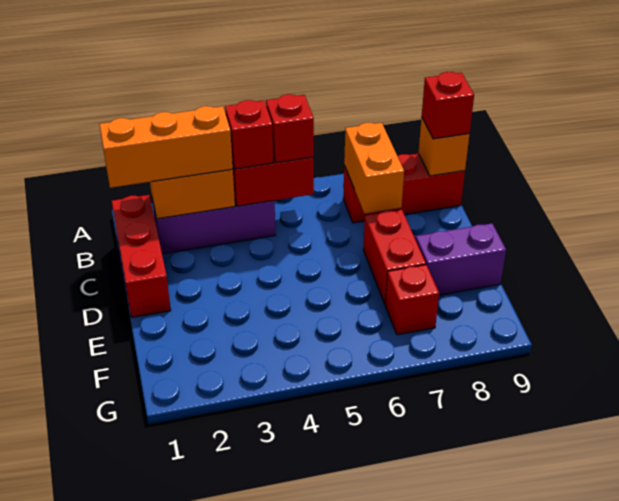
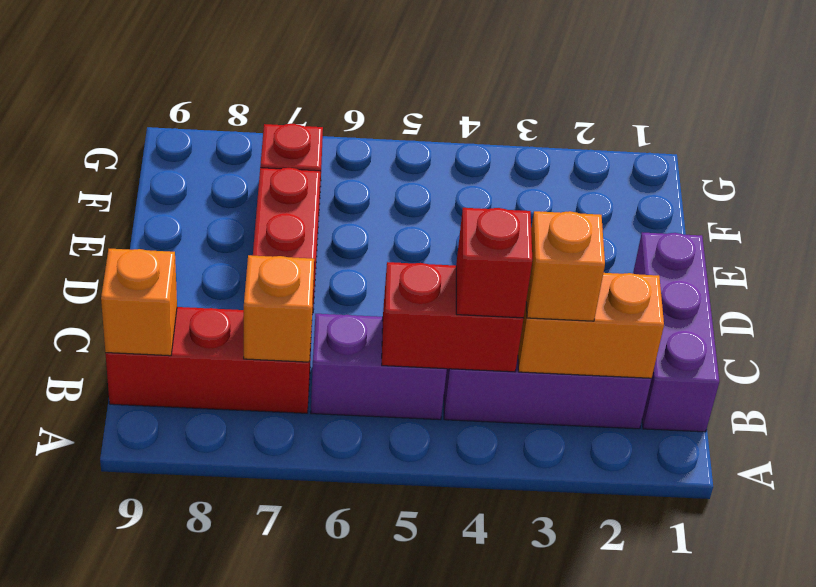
red 1x3 brick [112,195,171,317] -> purple 1x3 brick [633,232,719,432]
orange 1x3 brick [99,106,233,188] -> orange 1x1 brick [526,211,605,321]
red 1x1 brick [266,94,314,163] -> none
orange 1x2 brick [344,123,404,214] -> orange 1x1 brick [244,255,314,362]
red 1x1 brick [422,72,474,139] -> none
purple 1x2 brick [416,223,506,295] -> purple 1x2 brick moved to [311,314,447,420]

